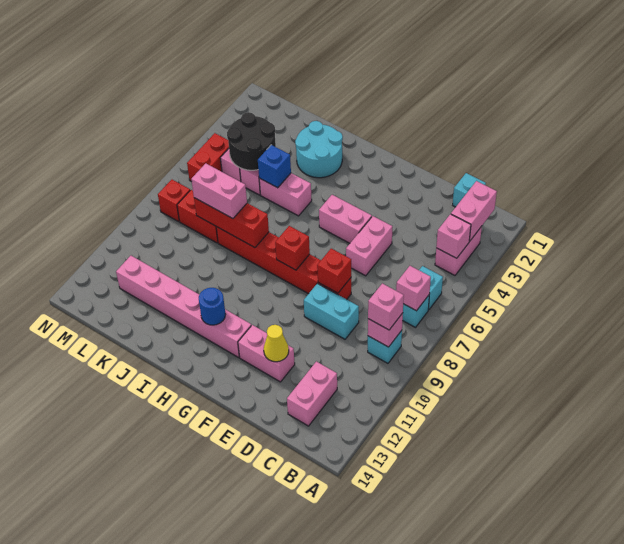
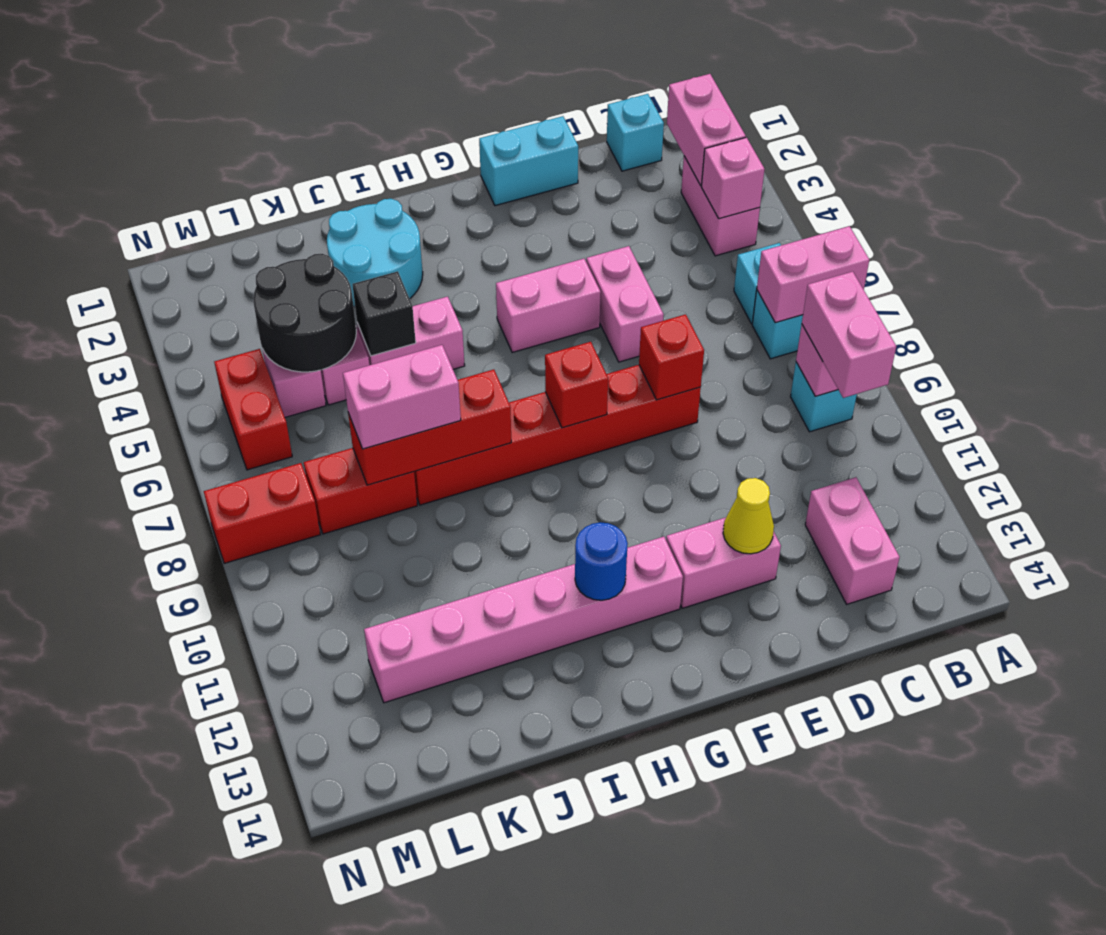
pink 1x1 brick [396,266,431,311] -> pink 1x2 brick [757,226,869,323]
pink 1x1 brick [368,283,404,330] -> pink 1x2 brick [802,272,896,398]
cyan 1x2 brick [304,283,359,339] -> cyan 1x2 brick moved to [479,116,578,206]
blue 1x1 brick [258,145,291,188] -> black 1x1 brick [353,271,416,356]
red 1x1 brick [158,180,190,222] -> red 1x2 brick [204,463,320,563]

